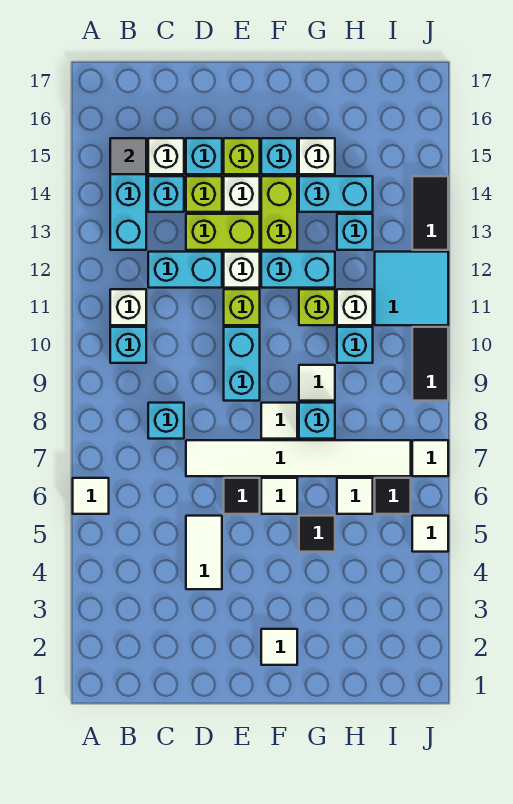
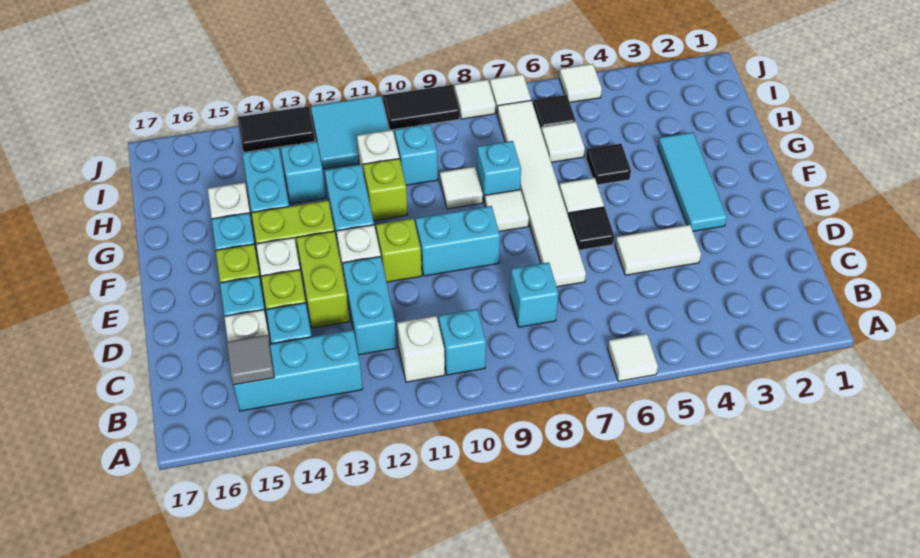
none -> cyan 1x3 tile [658,132,727,231]
white 1x1 tile [261,629,297,665] -> white 1x1 tile moved to [454,80,495,119]

